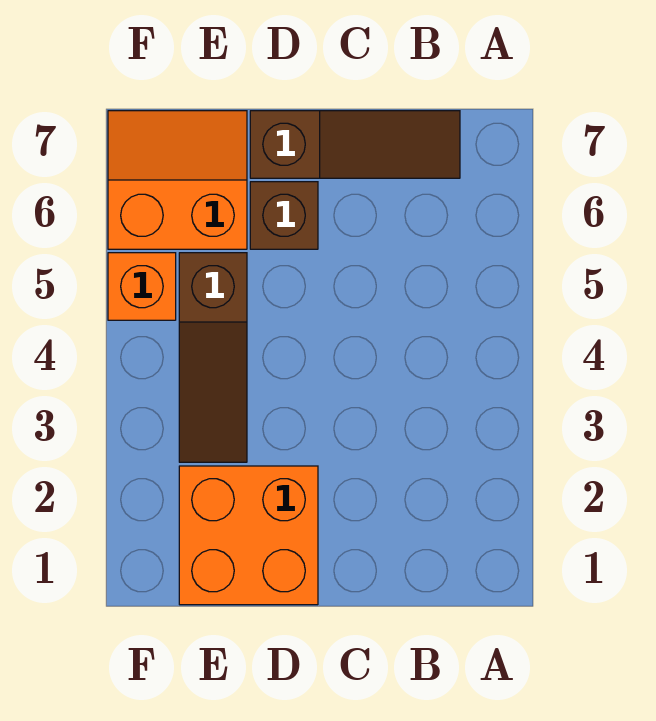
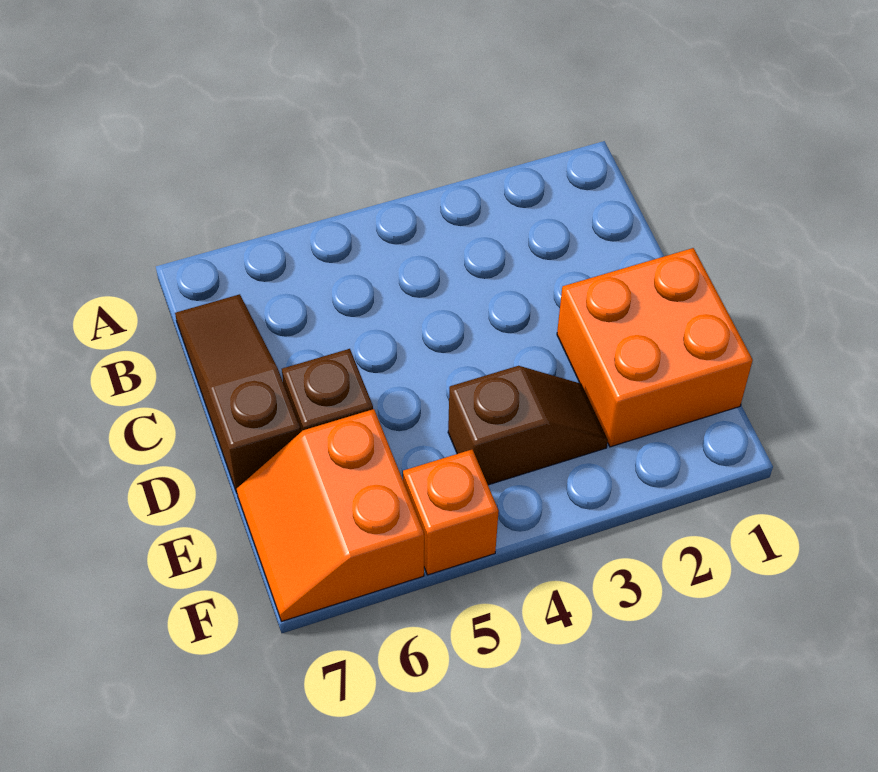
brown 1x3 slope [179,253,247,462] -> brown 1x2 slope [448,366,608,485]

